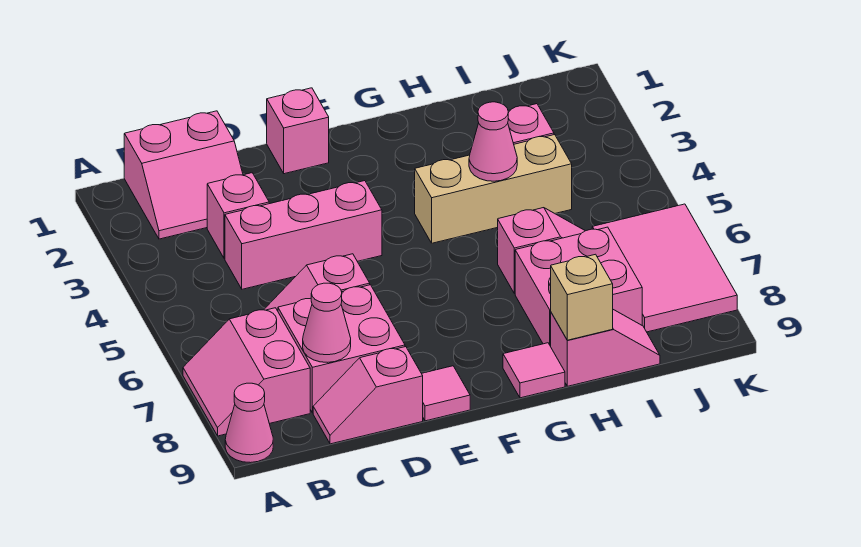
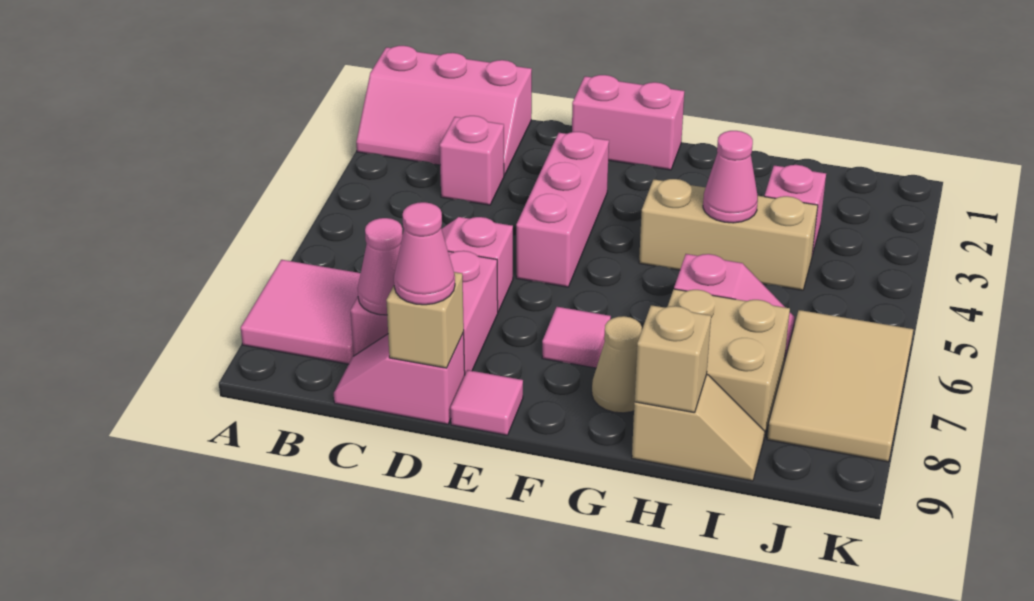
pink 2x2 slope [183,308,310,436] -> pink 2x2 tile [241,260,361,364]
pink 1x1 cone [225,383,273,463] -> pink 1x1 cone moved to [394,202,455,305]
pink 2x2 slope [124,111,243,239] -> pink 2x3 slope [356,46,532,175]
pink 1x3 brick [225,181,382,289] -> pink 1x3 brick turned to [516,132,609,287]
none -> tan 1x1 brick [386,272,464,368]
pink 1x1 brick [267,88,329,174] -> pink 1x2 brick [572,75,684,170]
none -> tan 1x1 cone [592,316,642,413]
pink 1x1 tile [503,343,565,398] -> pink 1x1 tile moved to [542,307,611,368]
pink 2x2 brick [515,227,642,346] -> tan 2x2 brick [668,289,790,437]
pink 1x2 slope [551,310,660,386] -> tan 1x2 slope [632,374,765,481]
pink 2x3 tile [592,204,737,332] -> tan 2x3 tile [767,310,913,462]

